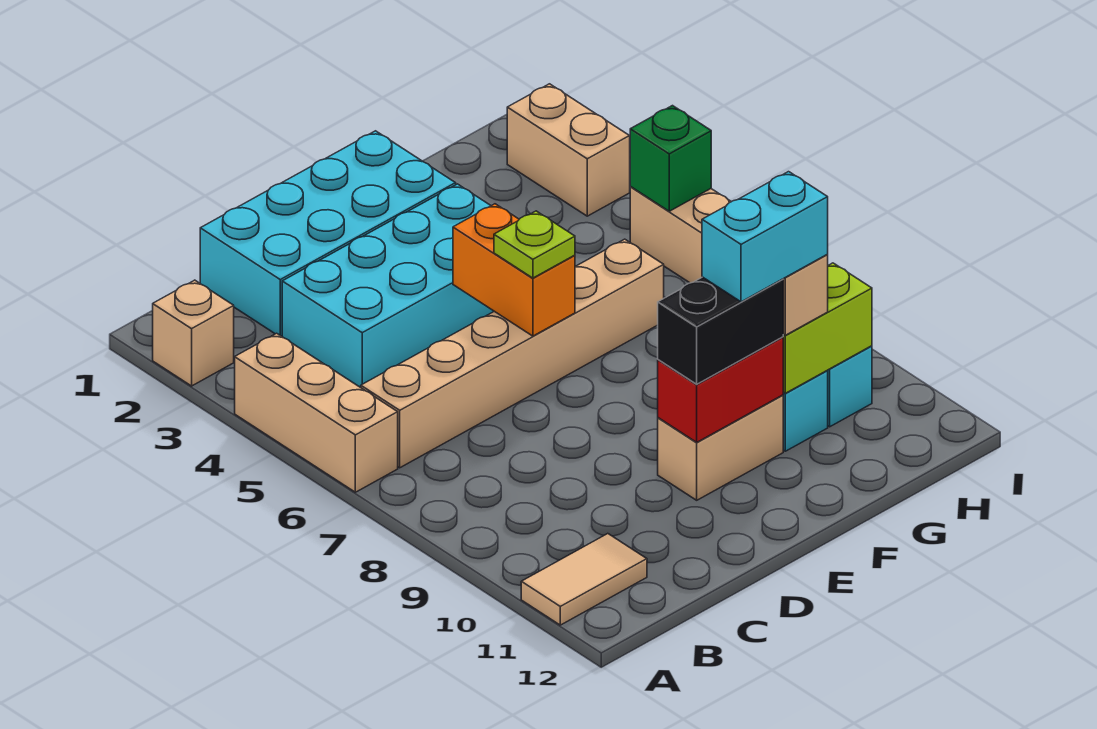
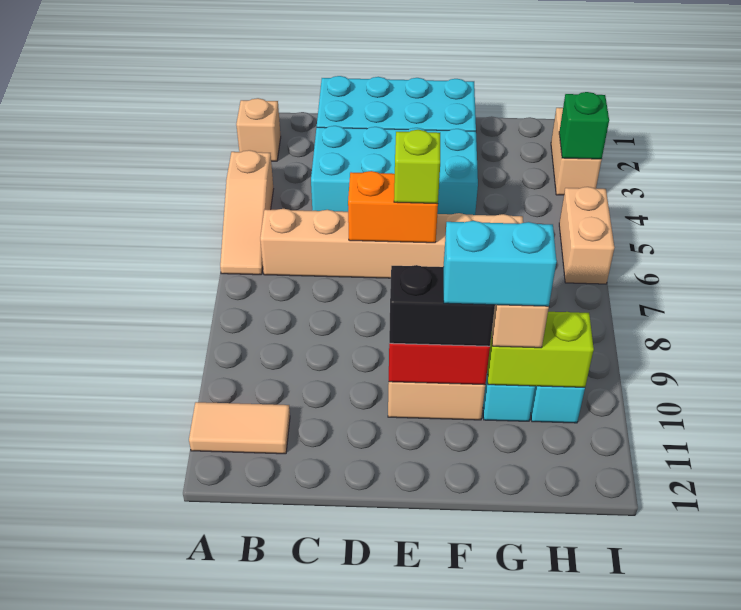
tan 1x3 brick [235,333,398,492] -> tan 1x3 slope [220,150,273,275]
orange 1x2 brick [453,204,575,336] -> orange 1x2 brick turned to [348,171,438,243]
lime 1x1 plate [494,211,575,278] -> lime 1x1 brick [394,130,440,204]
green 1x1 brick [630,106,711,211] -> green 1x1 brick moved to [559,92,609,159]

